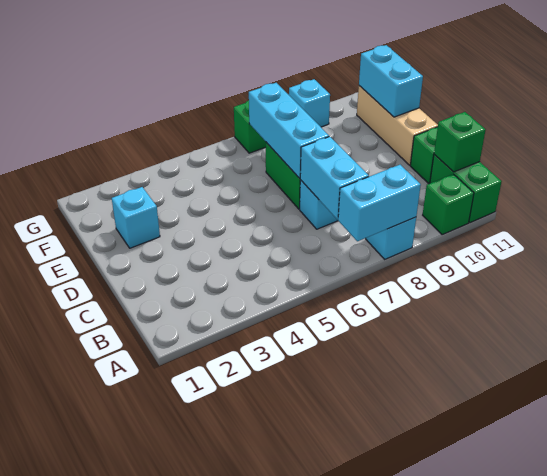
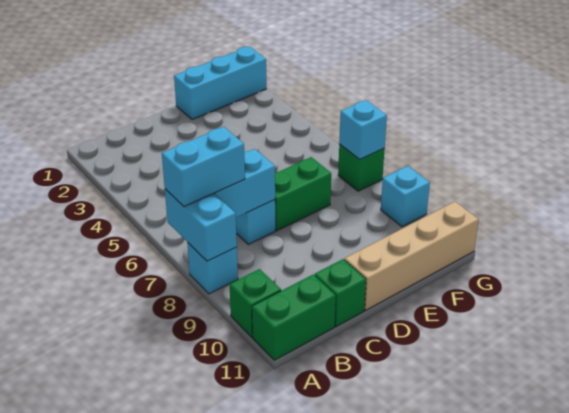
green 1x1 brick [434,112,486,172] -> none
cyan 1x3 brick [249,83,329,178] -> cyan 1x3 brick moved to [174,46,266,120]
tan 1x3 brick [357,86,438,165] -> tan 1x4 brick [345,202,479,310]
cyan 1x1 brick [112,187,160,248] -> cyan 1x1 brick moved to [339,100,387,160]
cyan 1x2 brick [359,45,423,117] -> cyan 1x2 brick moved to [162,127,245,207]

